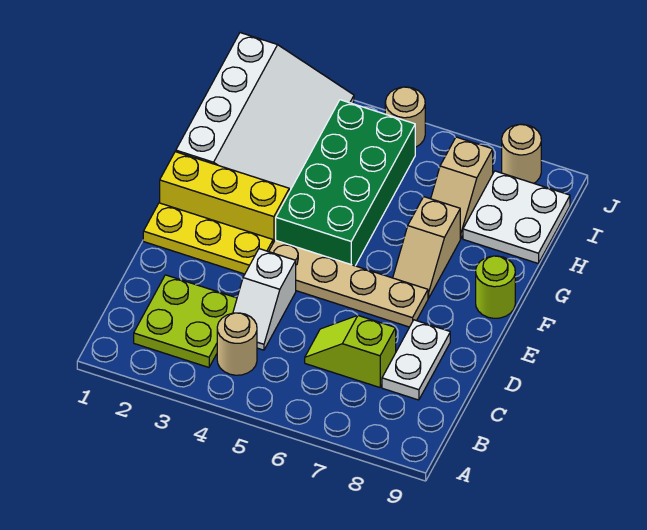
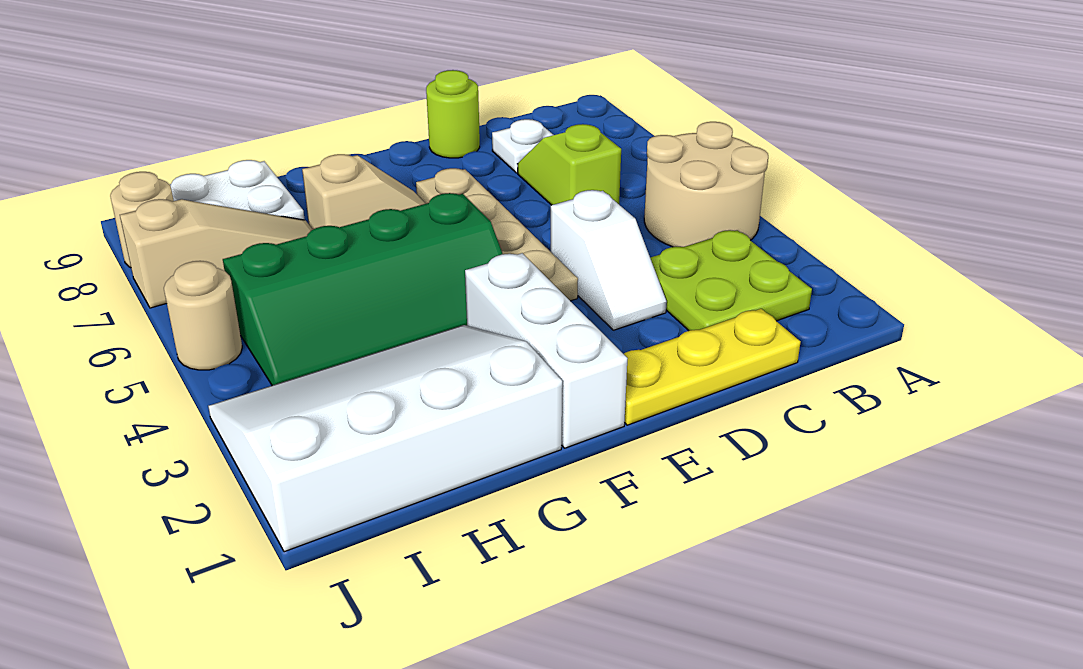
tan 1x1 round brick [217,313,257,375] -> tan 2x2 round brick [644,122,768,247]
white 1x2 slope [233,249,296,350] -> white 1x2 slope turned to [551,190,667,330]
lime 1x2 slope [305,315,396,387] -> lime 1x2 slope turned to [518,124,621,205]
white 1x2 plate [382,320,450,400] -> white 1x1 plate [492,119,553,173]
yellow 1x3 plate [143,203,273,274] -> yellow 1x3 plate turned to [624,309,800,425]
yellow 1x3 brick [160,152,289,243] -> white 1x3 brick [465,253,628,448]
green 2x4 brick [276,100,415,266] -> green 2x4 slope [223,193,502,385]
lime 1x1 round brick [476,256,515,318] -> lime 1x1 round brick moved to [426,70,480,158]
tan 1x2 slope [431,137,493,239] -> tan 1x3 slope [120,199,313,308]

